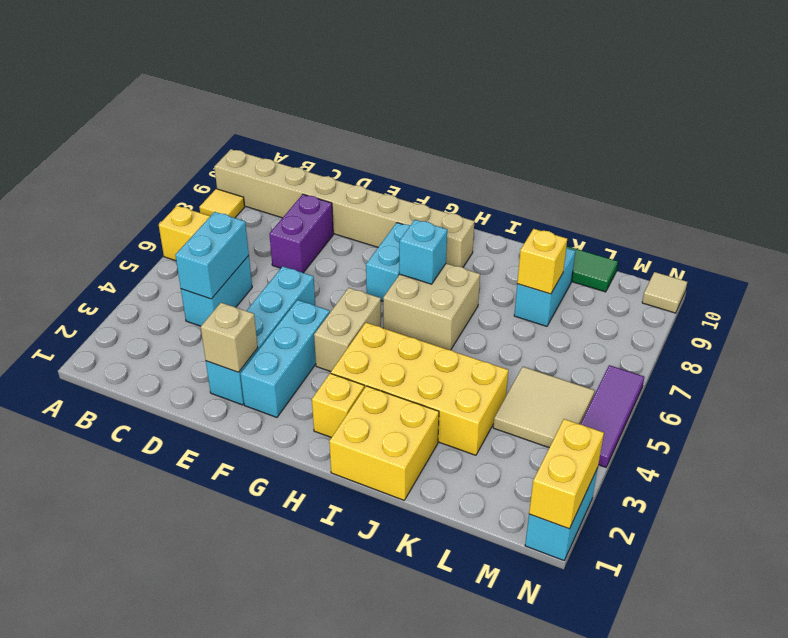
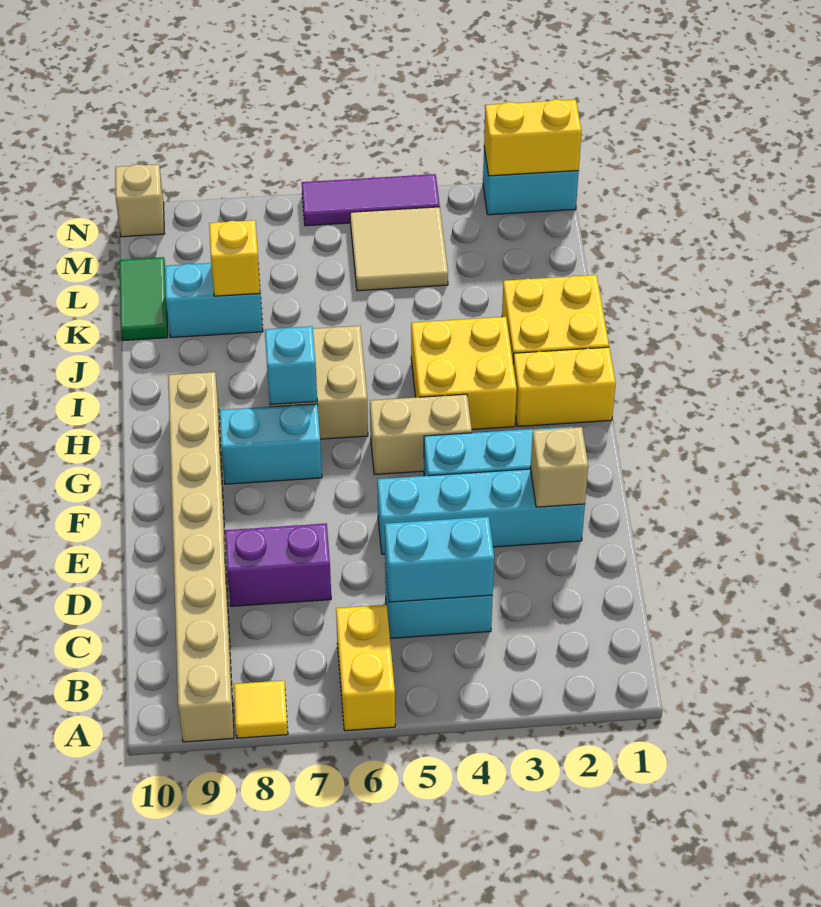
yellow 1x1 brick [312,373,364,438] -> yellow 1x2 brick [513,347,616,427]
yellow 2x4 brick [331,323,508,455] -> yellow 2x2 brick [411,317,517,429]
tan 1x1 tile [642,272,687,313] -> tan 1x1 brick [115,164,165,237]

